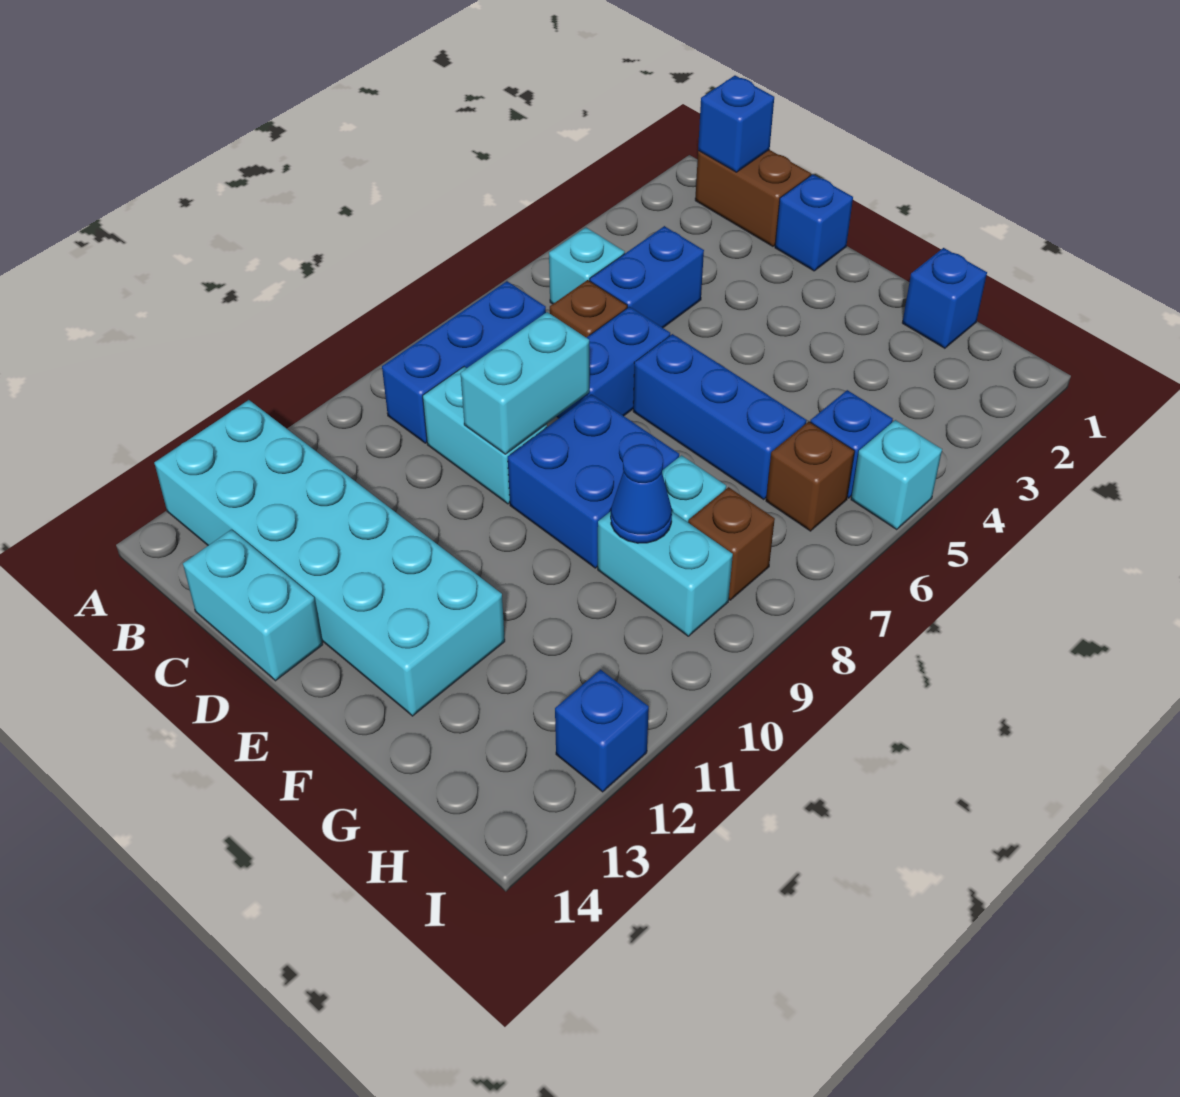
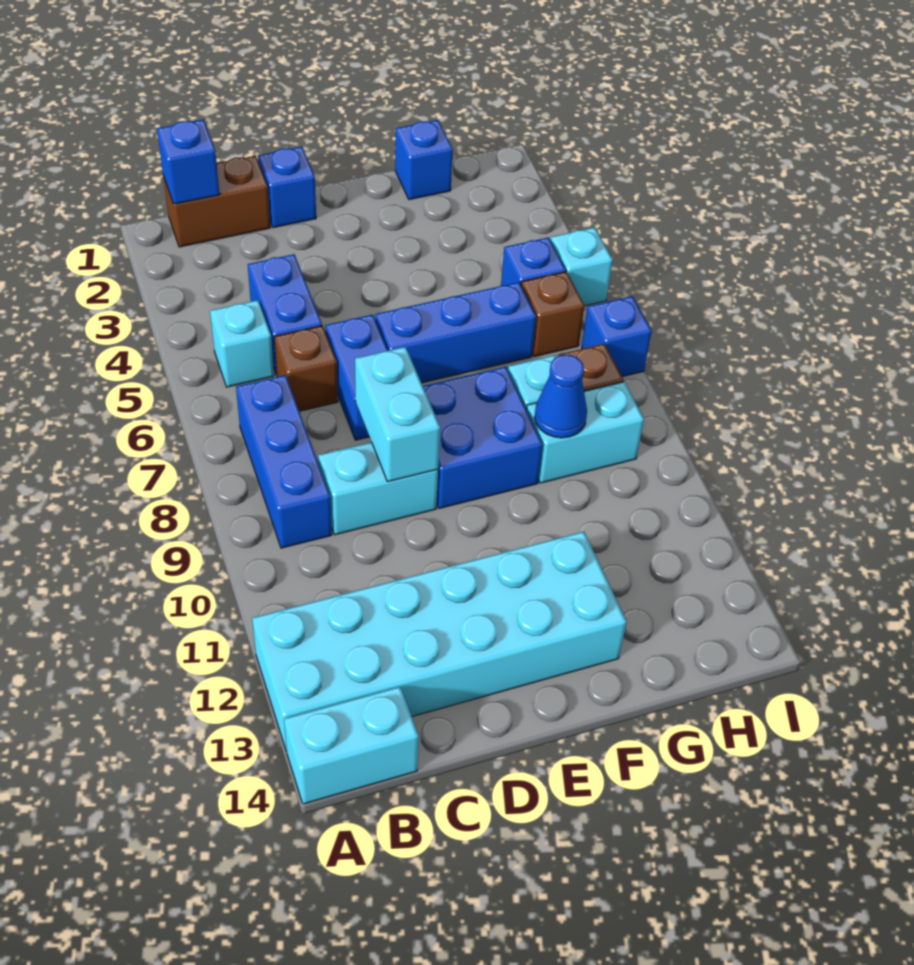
cyan 1x2 brick [183,530,323,681] -> cyan 1x2 brick moved to [284,687,419,804]
blue 1x1 brick [555,670,649,792] -> blue 1x1 brick moved to [582,296,652,377]

